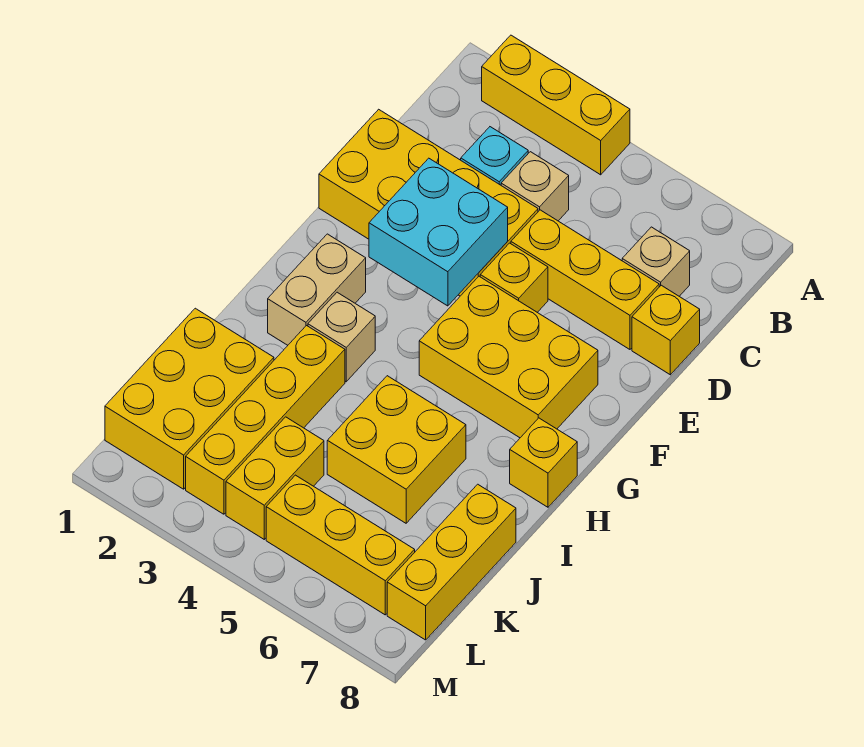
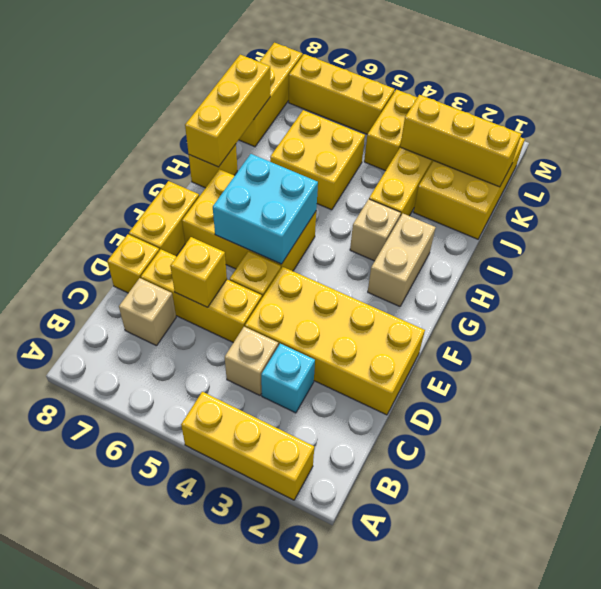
none -> yellow 1x1 brick [170,237,227,307]
cyan 2x2 brick [369,158,508,306] -> cyan 2x2 brick moved to [213,154,318,264]
none -> yellow 1x2 brick [129,181,199,256]
none -> yellow 1x3 brick [185,55,270,167]
none -> yellow 1x3 brick [400,95,521,187]

